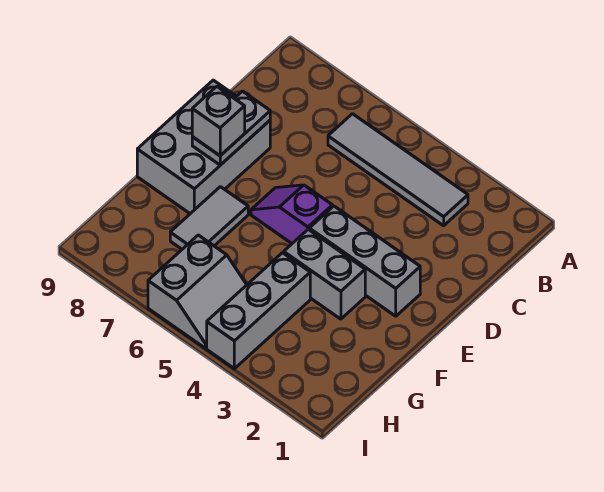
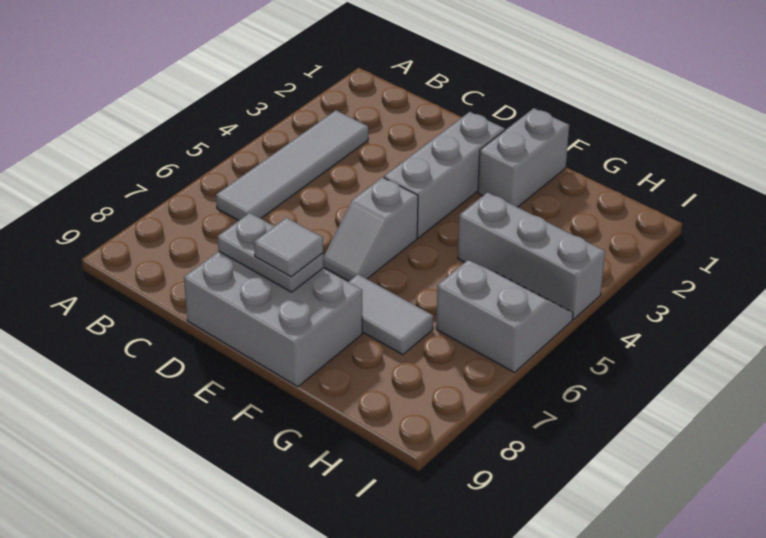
purple 1x2 slope [251,185,332,243] -> grey 1x2 slope [323,177,418,281]
grey 1x1 brick [192,87,245,156] -> grey 1x1 tile [254,218,323,277]
grey 1x2 brick [284,229,365,319] -> grey 1x2 brick moved to [478,108,569,207]

